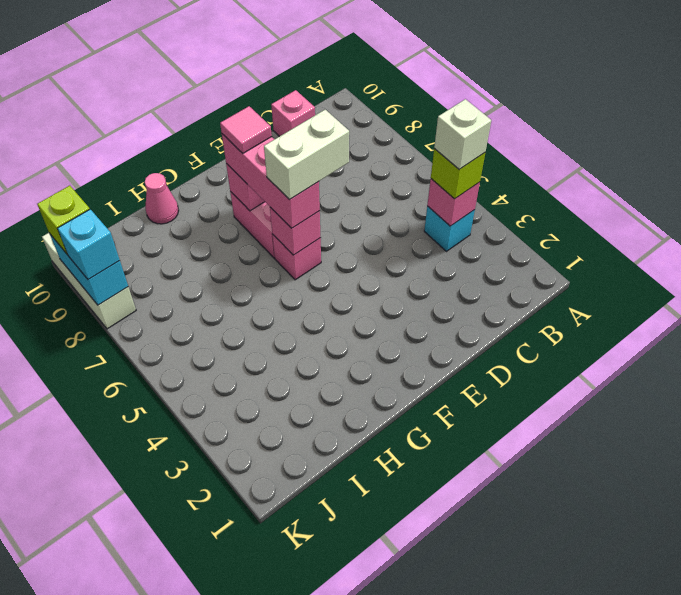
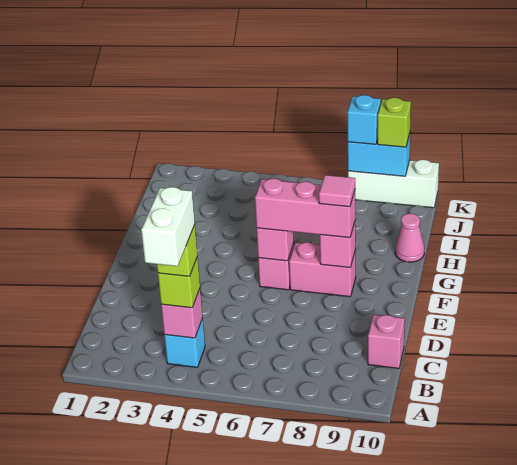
white 1x1 brick [434,99,491,169] -> lime 1x1 brick [157,225,198,277]
white 1x2 brick [264,110,349,200] -> white 1x2 brick moved to [141,187,195,266]

